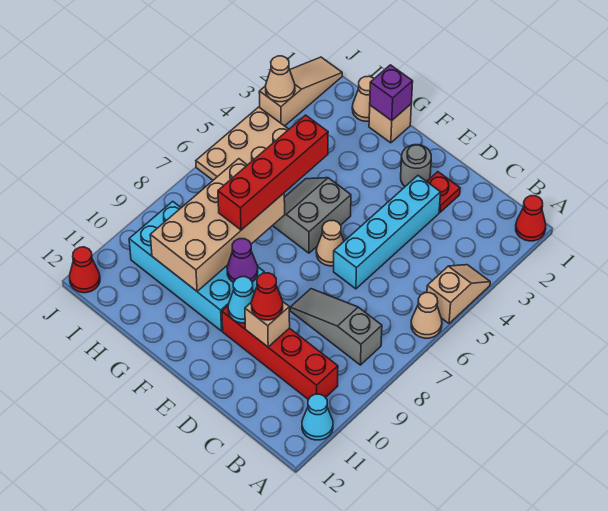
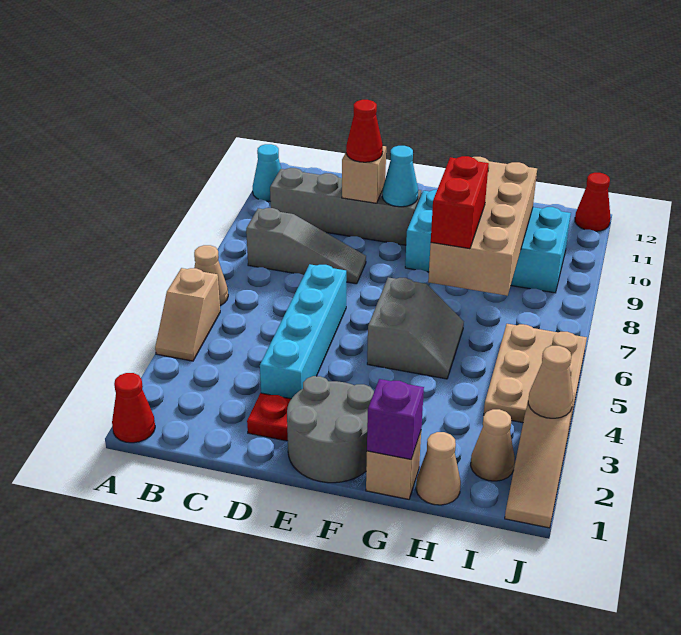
red 1x4 brick [222,306,338,399] -> grey 1x4 brick [270,168,421,245]
grey 1x1 round brick [401,145,431,186] -> grey 2x2 round brick [287,376,374,483]
tan 1x1 cone [316,220,344,266] -> tan 1x1 cone moved to [471,409,515,481]
purple 1x1 cone [227,239,258,282] -> none
red 1x4 brick [218,115,328,230] -> red 1x2 brick [431,156,489,249]

